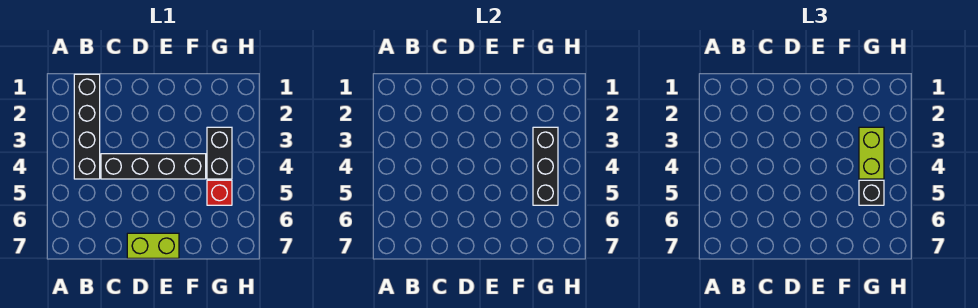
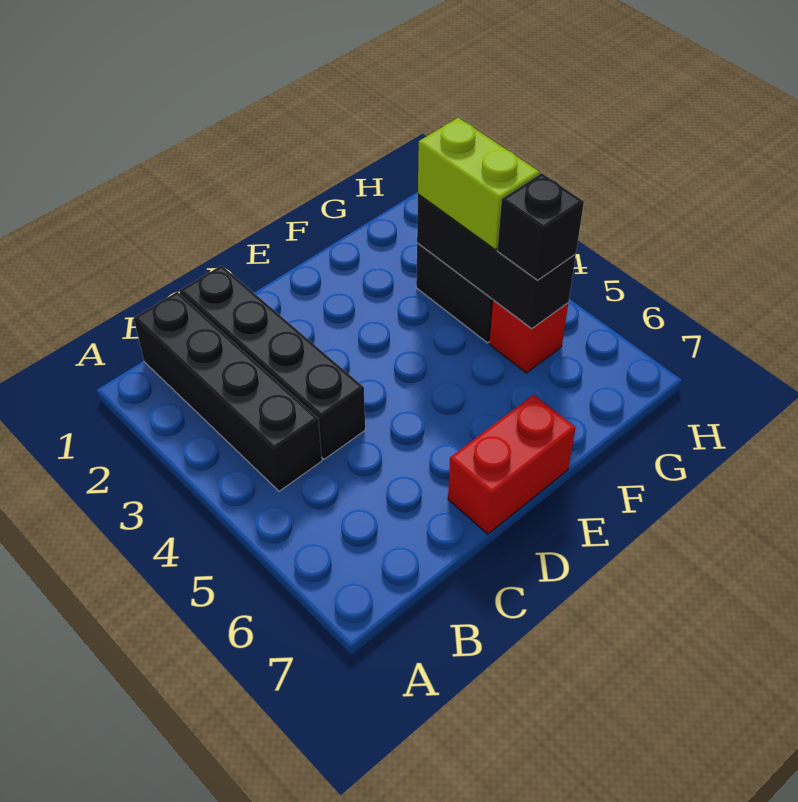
black 1x4 brick [101,154,206,179] -> black 1x4 brick turned to [180,265,365,459]
lime 1x2 brick [127,233,179,258] -> red 1x2 brick [448,395,576,534]

